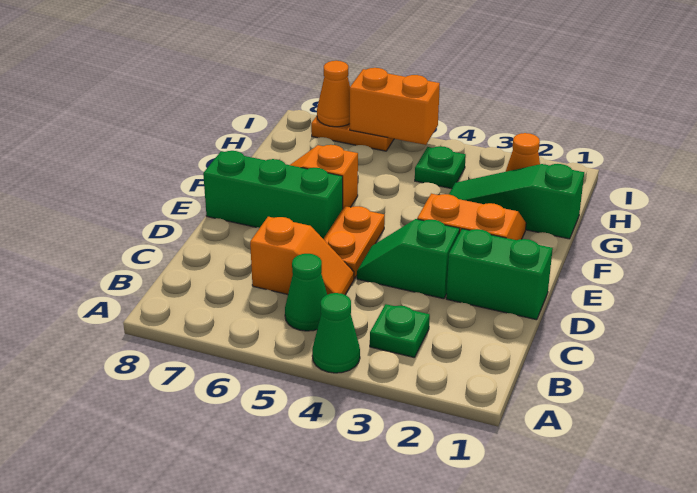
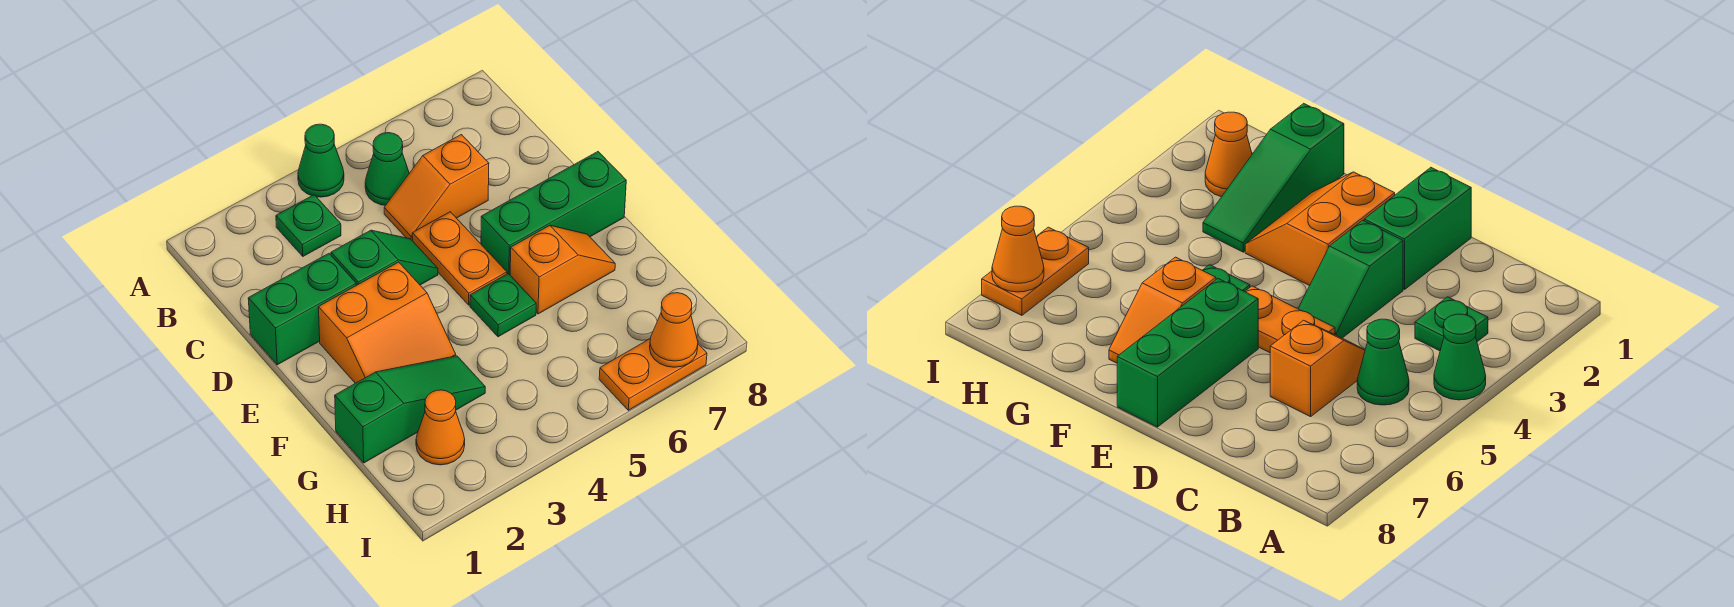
green 1x1 plate [415,146,466,189] -> green 1x1 plate moved to [470,274,536,337]
orange 1x2 brick [350,68,440,145] -> none

